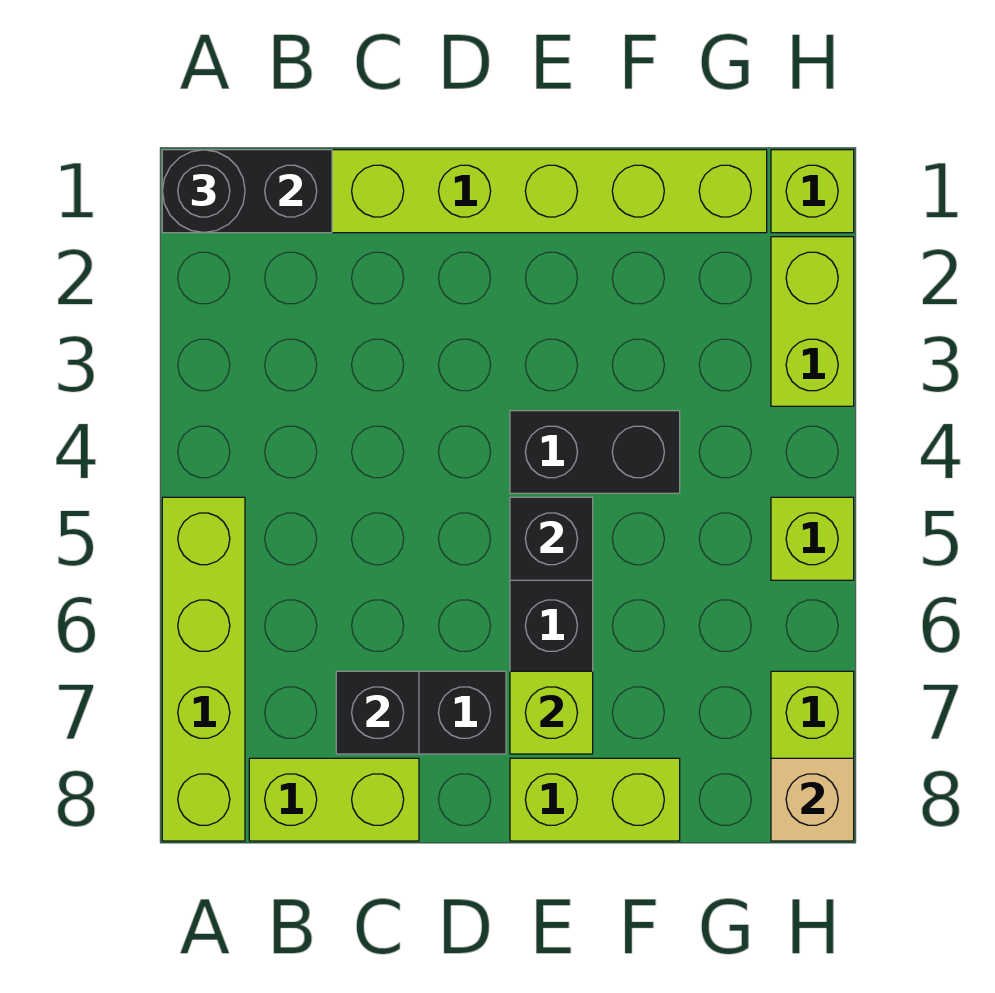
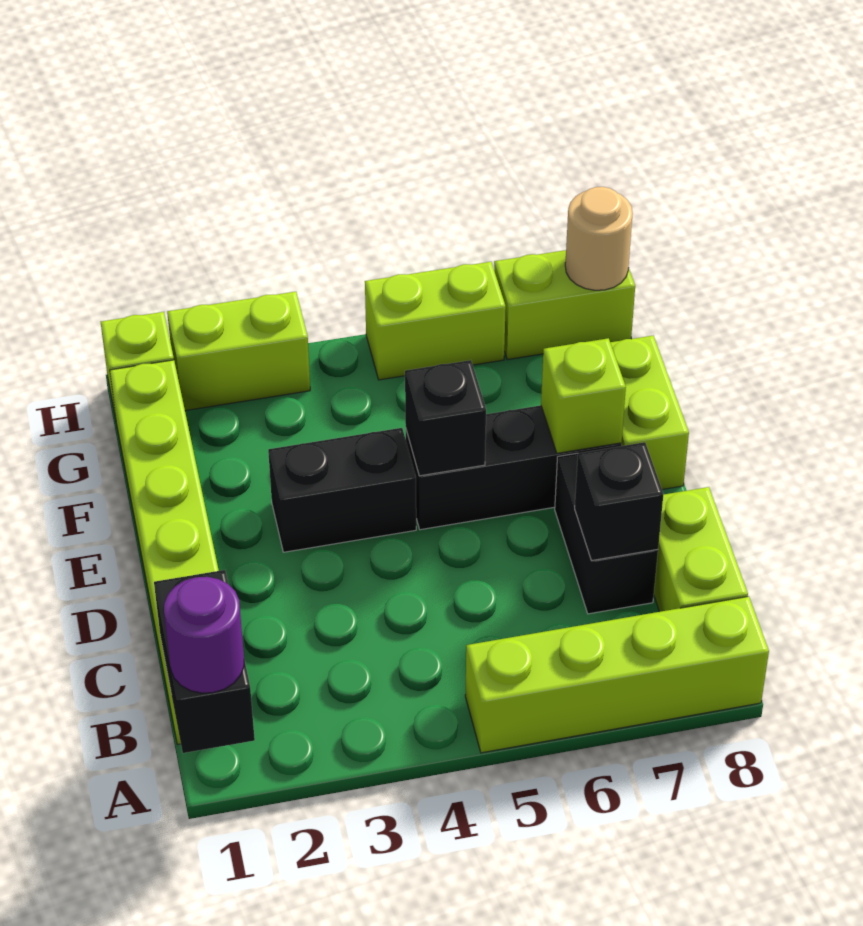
black 1x1 round brick [162,150,245,233] -> purple 1x1 round brick [164,577,244,693]
black 1x2 brick [510,411,680,493] -> black 1x2 brick turned to [268,428,416,552]
lime 1x1 brick [771,497,854,580] -> lime 1x2 brick [365,262,506,380]
tan 1x1 brick [771,758,854,841] -> tan 1x1 round brick [565,187,633,290]

